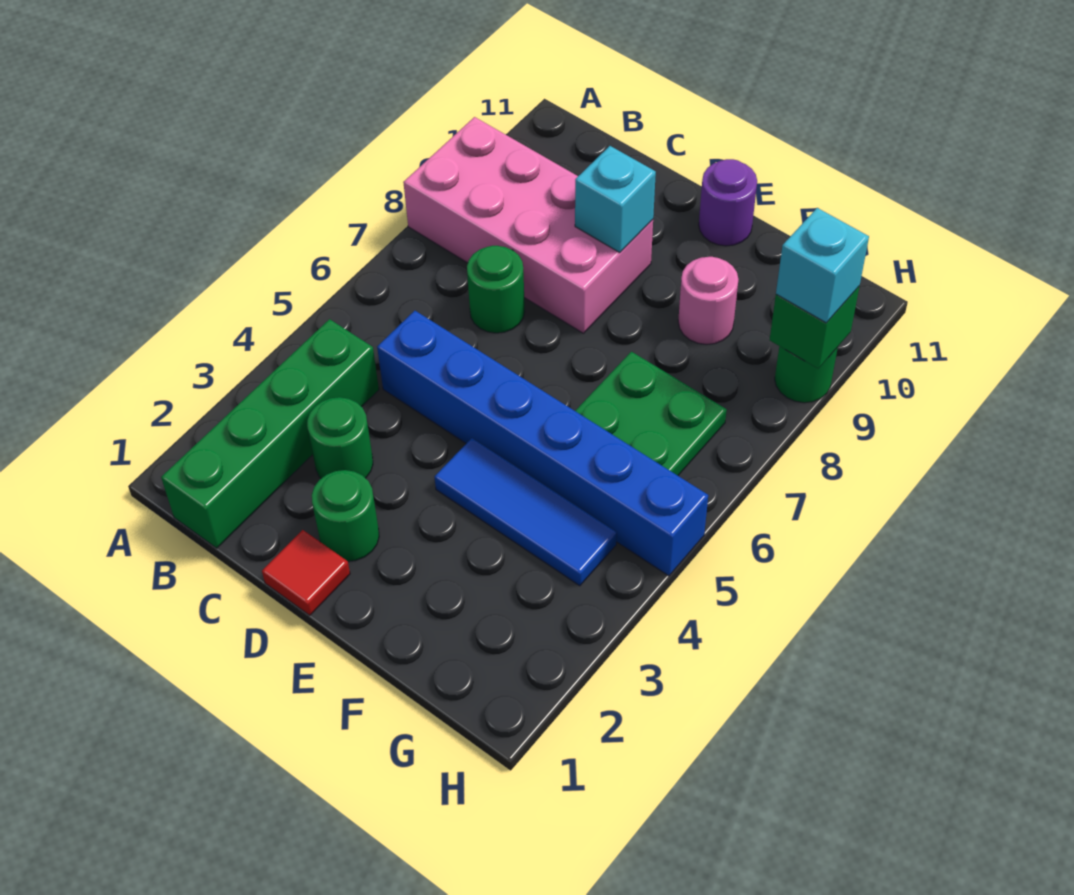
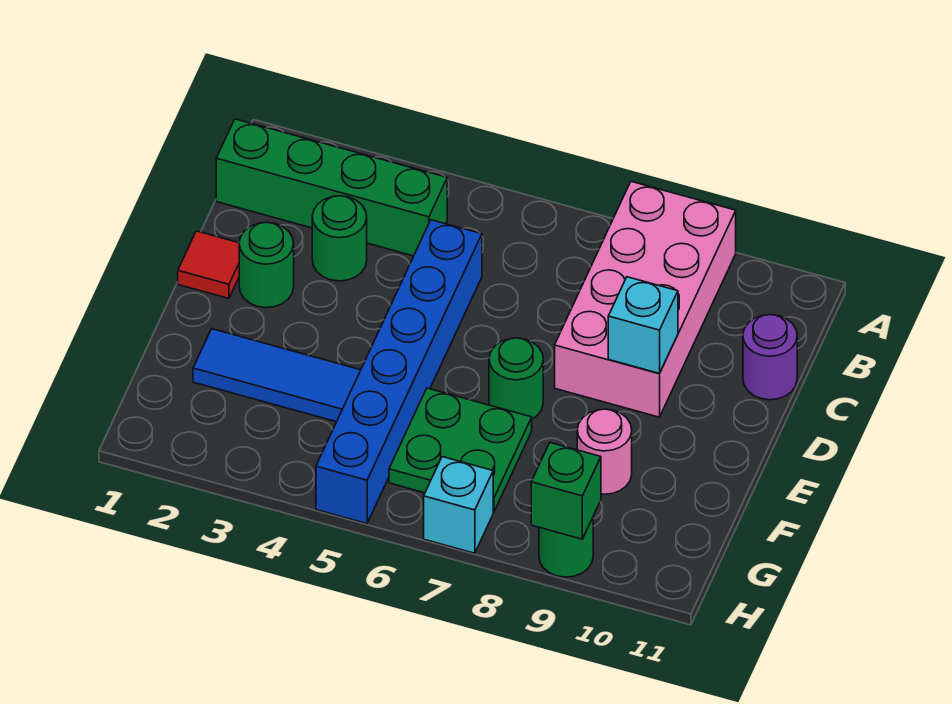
green 1x1 round brick [467,246,525,333] -> green 1x1 round brick moved to [489,338,543,419]
blue 1x3 tile [435,438,617,586] -> blue 1x3 tile turned to [193,329,361,422]
purple 1x1 round brick [699,159,757,246] -> purple 1x1 round brick moved to [743,315,797,400]
cyan 1x1 brick [776,208,869,323] -> cyan 1x1 brick moved to [424,457,493,553]

